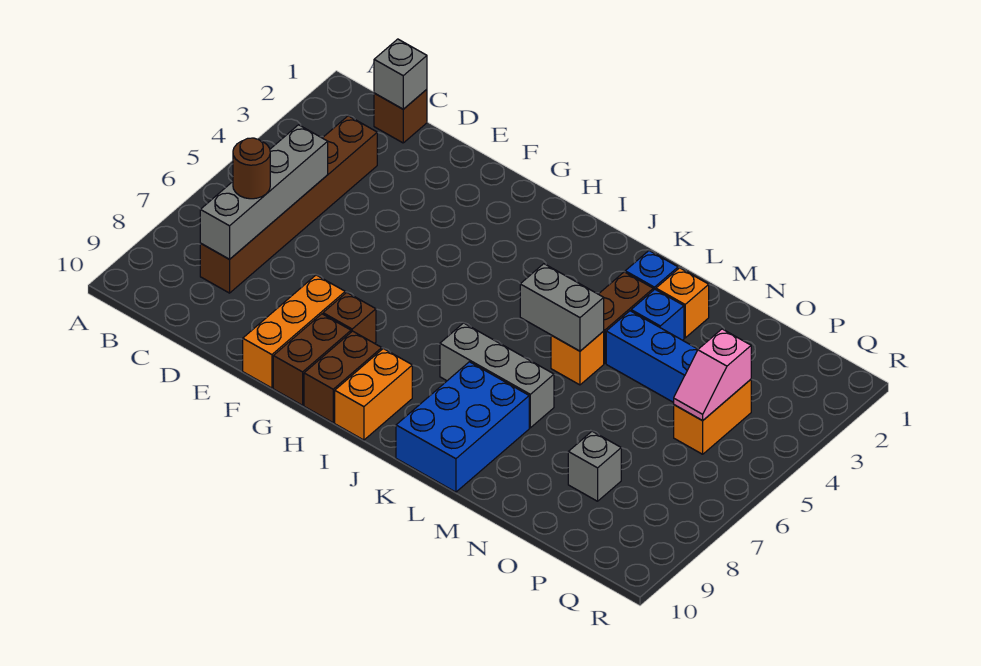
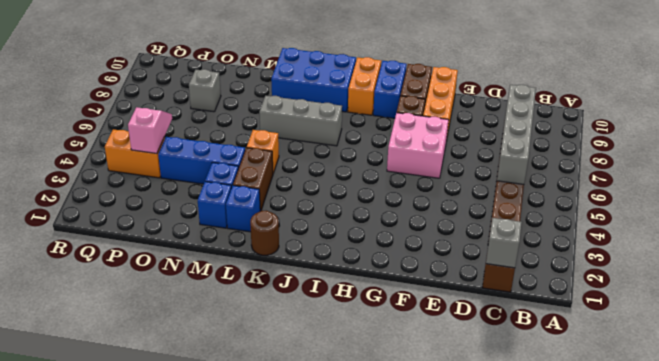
brown 1x1 round brick [233,138,270,199] -> brown 1x1 round brick moved to [250,211,279,255]
none -> pink 2x2 brick [387,113,448,178]
brown 1x2 brick [304,331,382,423] -> blue 1x2 brick [373,61,407,118]
grey 1x2 brick [520,264,604,351] -> none
blue 2x3 brick [396,362,529,492] -> blue 2x3 brick turned to [271,48,356,112]
orange 1x1 brick [656,268,709,338] -> blue 1x1 brick [198,182,232,228]
orange 1x2 brick [674,379,751,454] -> orange 1x2 brick turned to [105,129,165,178]

